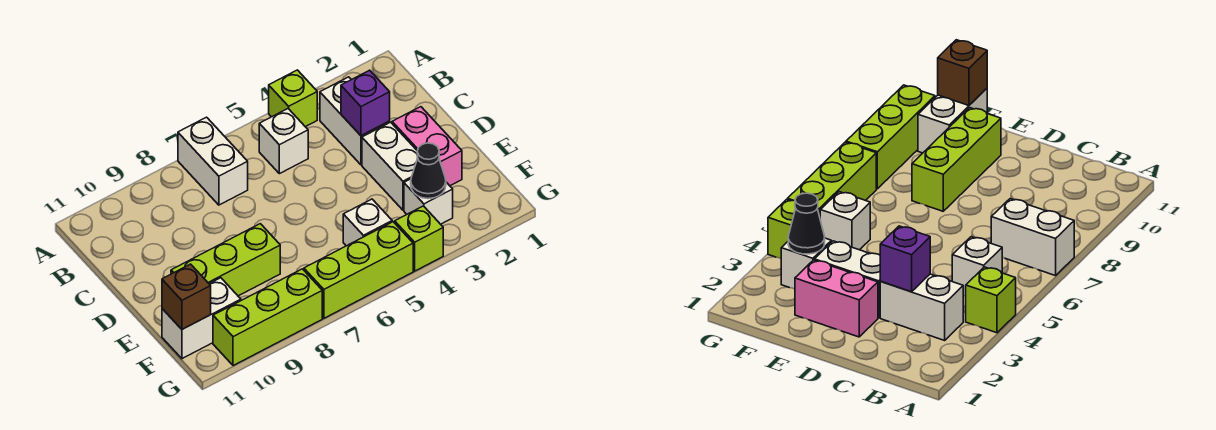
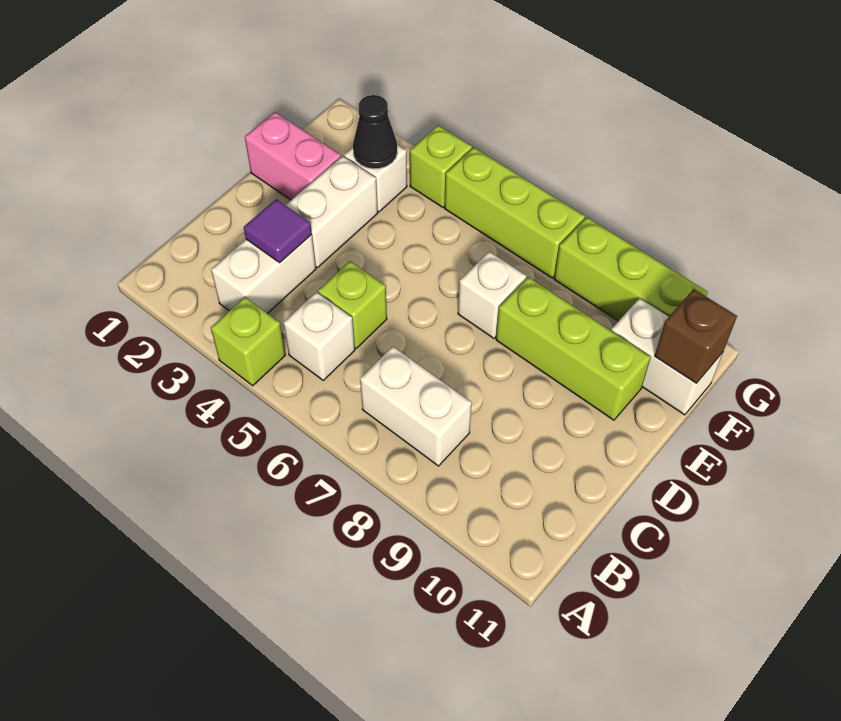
white 1x2 brick [178,117,248,205] -> white 1x2 brick turned to [360,346,472,466]
purple 1x1 brick [341,70,390,136] -> purple 1x1 tile [244,199,312,263]
none -> lime 1x1 brick [318,261,387,348]
pink 1x2 brick [392,107,462,186] -> pink 1x2 brick turned to [245,112,341,200]
white 1x1 brick [343,199,392,246] -> white 1x1 brick moved to [458,252,526,338]

